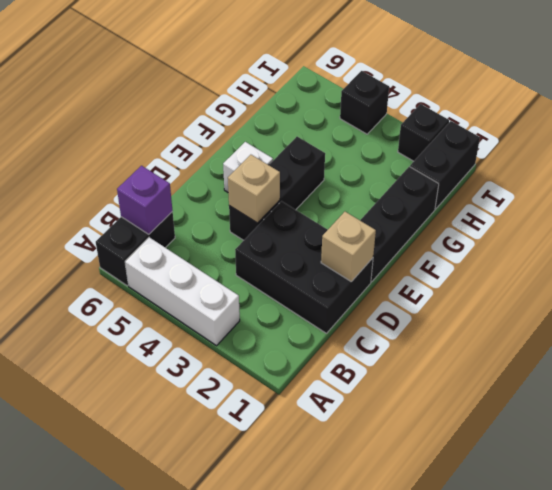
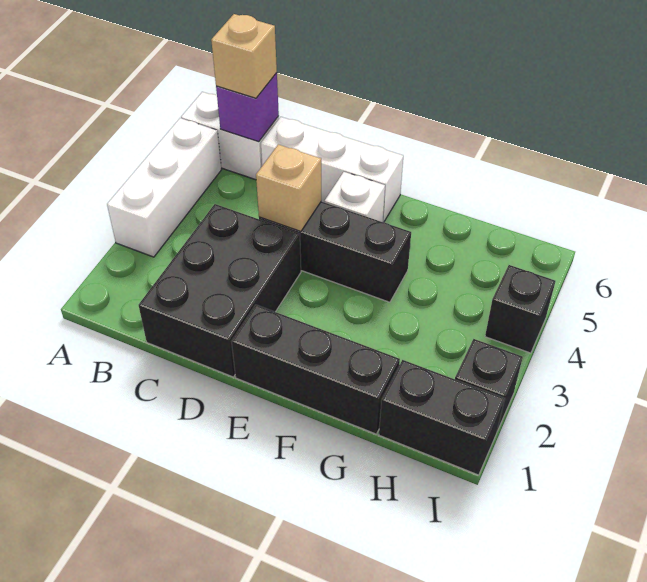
black 1x2 brick [96,212,175,286] -> white 1x2 brick [181,92,279,180]
none -> white 1x3 brick [261,117,403,222]
tan 1x1 brick [321,212,376,282] -> tan 1x1 brick moved to [211,14,277,98]

